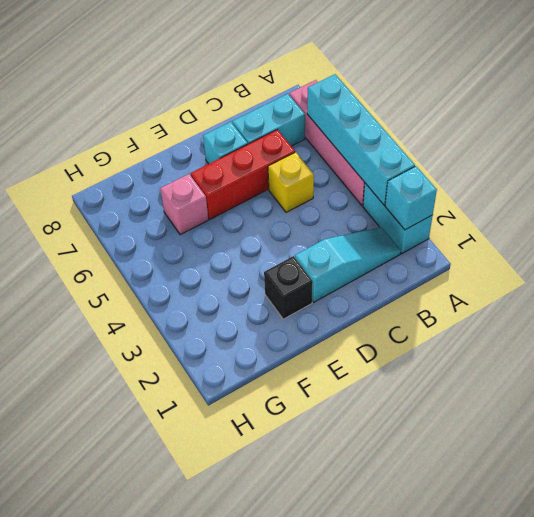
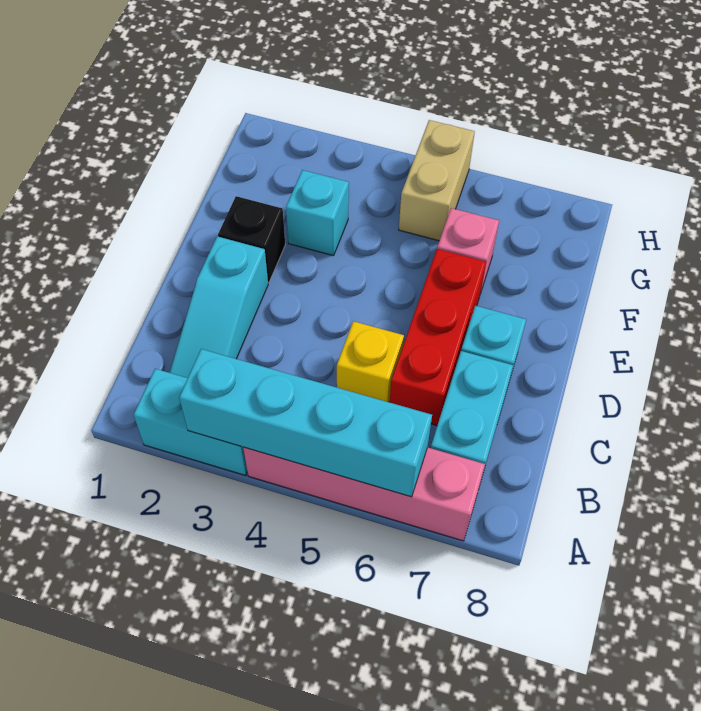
cyan 1x1 brick [385,166,437,230] -> cyan 1x1 brick moved to [286,170,349,256]
none -> tan 1x2 brick [399,120,475,241]

